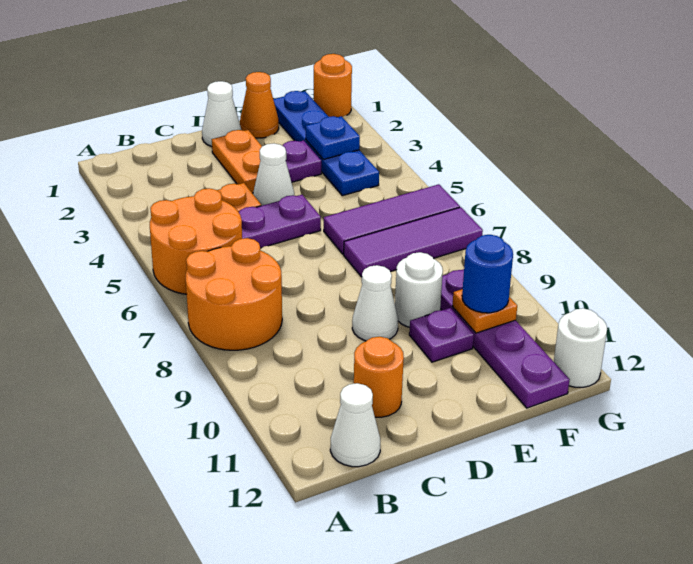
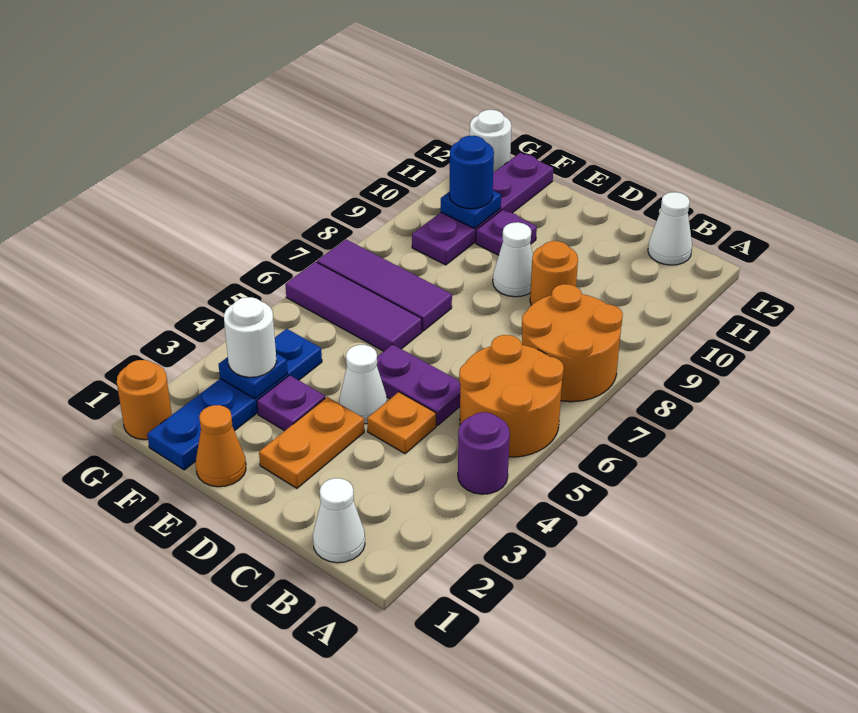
none -> purple 1x1 round brick [458,412,510,494]
orange 1x1 round brick [354,337,404,417] -> orange 1x1 round brick moved to [530,241,578,305]
white 1x1 cone [202,81,241,147] -> white 1x1 cone moved to [313,478,365,563]
white 1x1 round brick [395,252,443,327] -> white 1x1 round brick moved to [224,297,277,377]
orange 1x1 plate [452,289,517,333] -> blue 1x1 plate [441,191,501,229]

